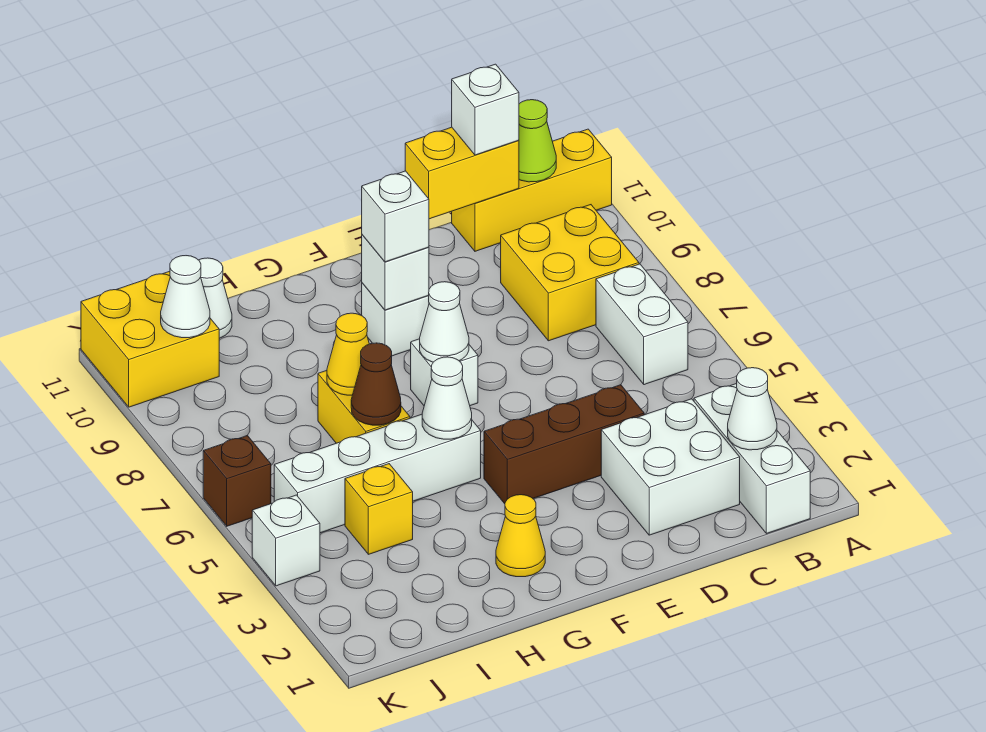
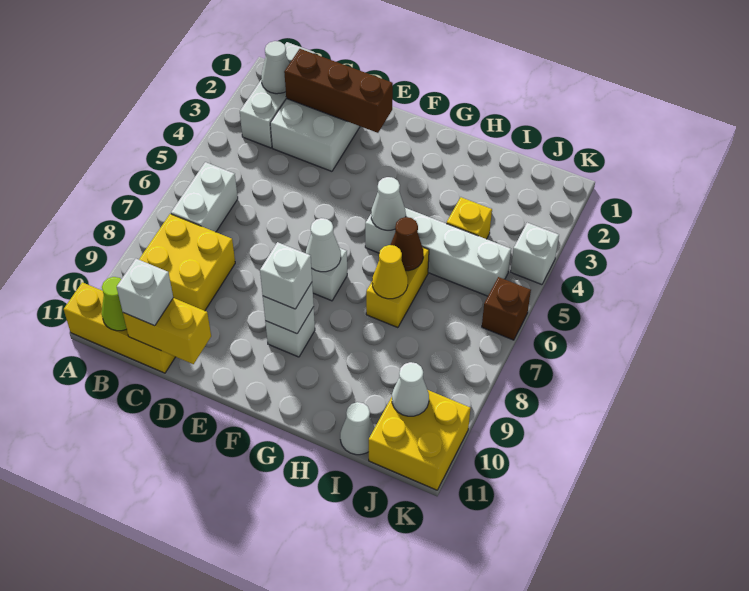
brown 1x3 brick [484,385,644,504] -> brown 1x3 brick moved to [284,49,393,133]
yellow 1x1 cone [496,495,545,577] -> none

